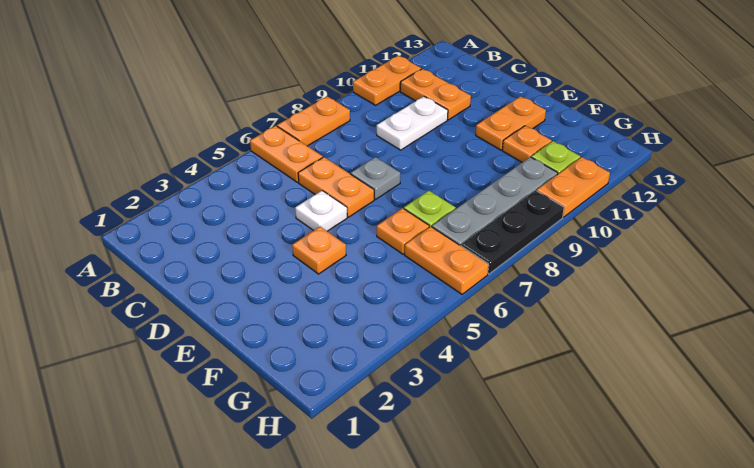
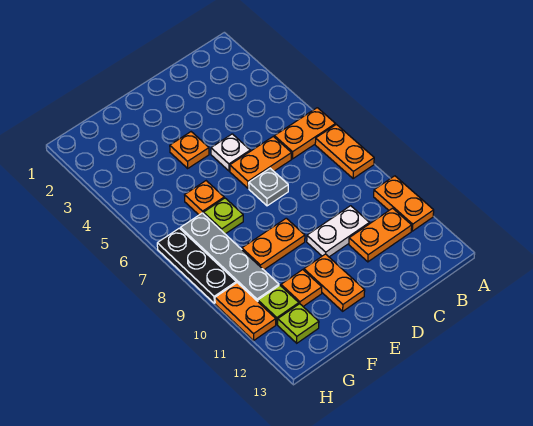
white 1x2 plate [377,96,448,150] -> white 1x2 plate turned to [307,206,369,257]
orange 1x2 plate [405,227,489,294] -> orange 1x2 plate moved to [242,218,305,270]
none -> lime 1x1 plate [278,304,319,343]

